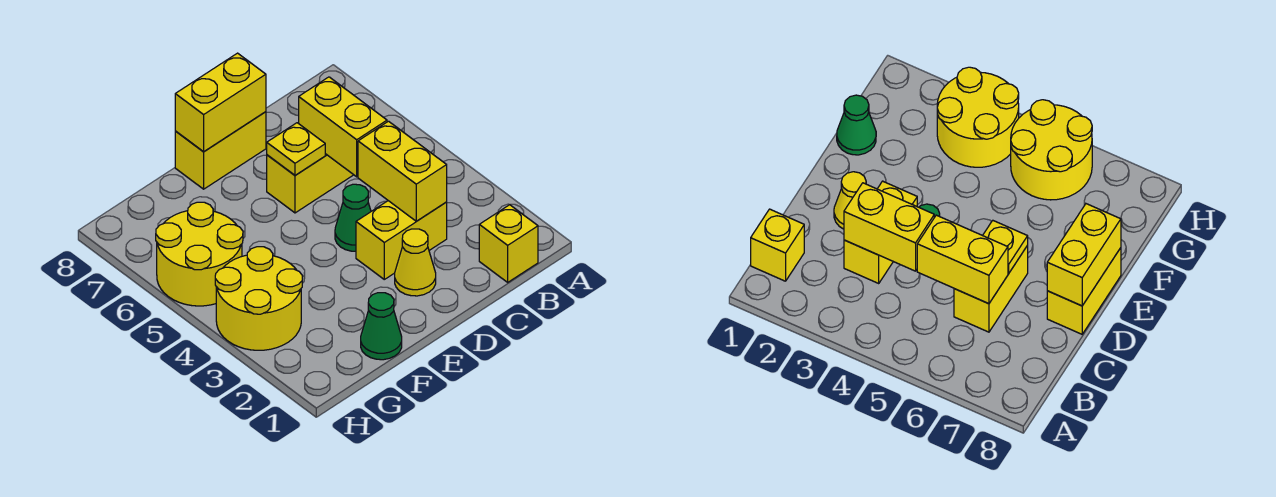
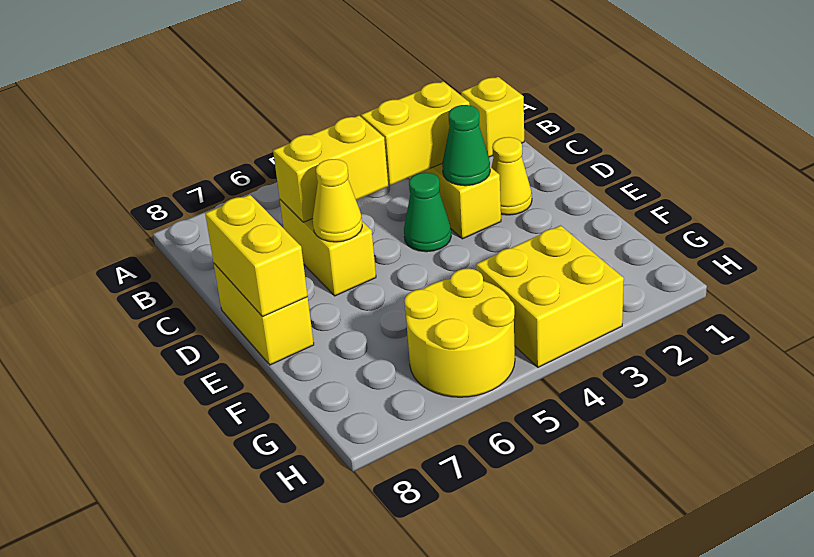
yellow 1x1 plate [267,123,325,175] -> yellow 1x1 cone [313,159,362,242]
green 1x1 cone [361,293,402,360] -> green 1x1 cone moved to [442,105,490,186]
yellow 2x2 round brick [215,247,302,350] -> yellow 2x2 brick [476,226,624,367]

